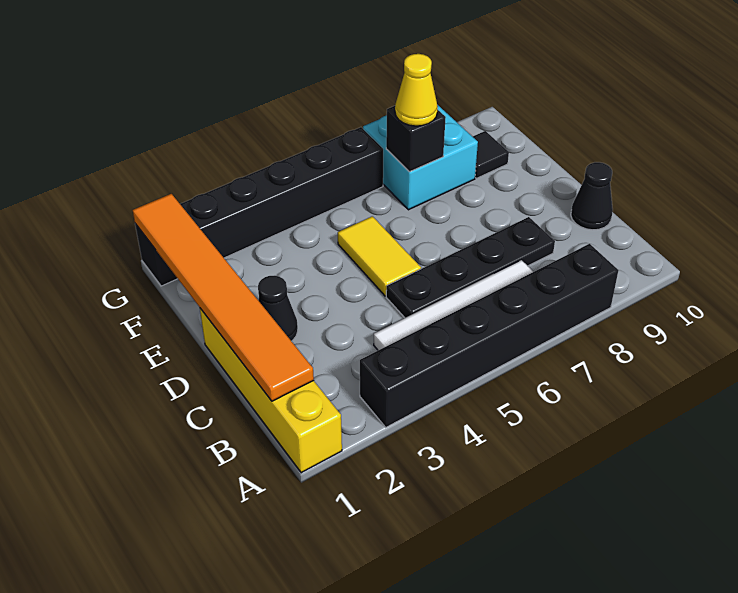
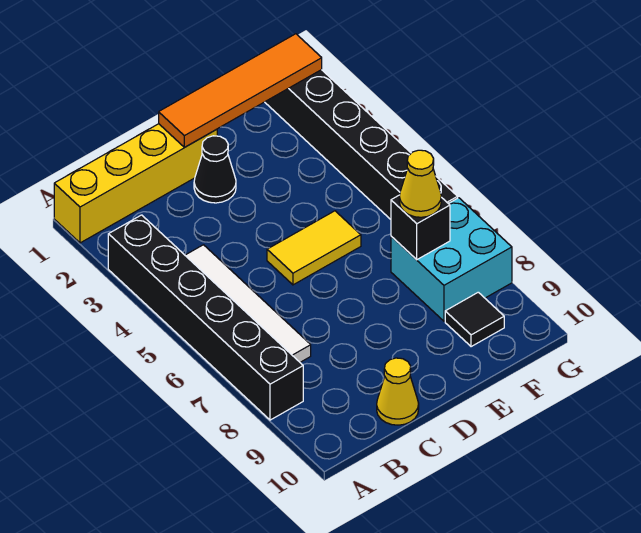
orange 1x6 tile [133,194,314,401] -> orange 1x4 tile [159,34,322,147]
black 1x4 plate [386,217,555,318] -> none
black 1x1 cone [571,162,613,230] -> yellow 1x1 cone [377,358,419,425]

